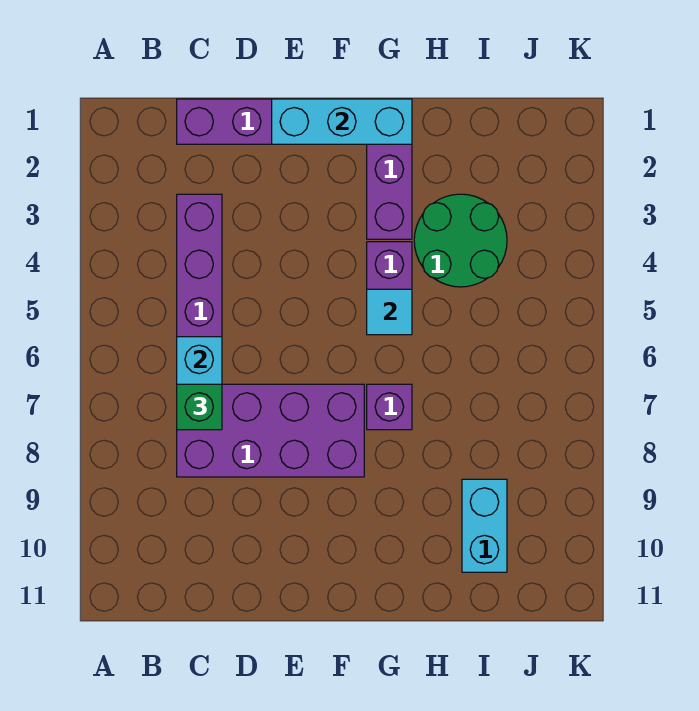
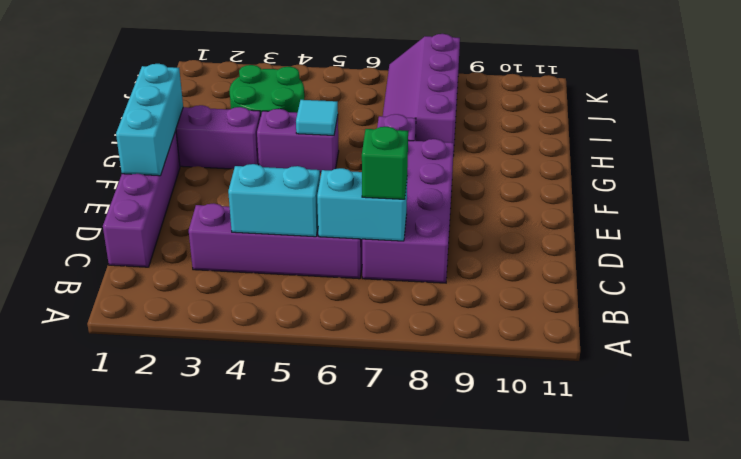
none -> purple 2x4 slope [383,34,460,156]
cyan 1x2 brick [462,479,507,572] -> cyan 1x2 brick moved to [228,164,320,237]

